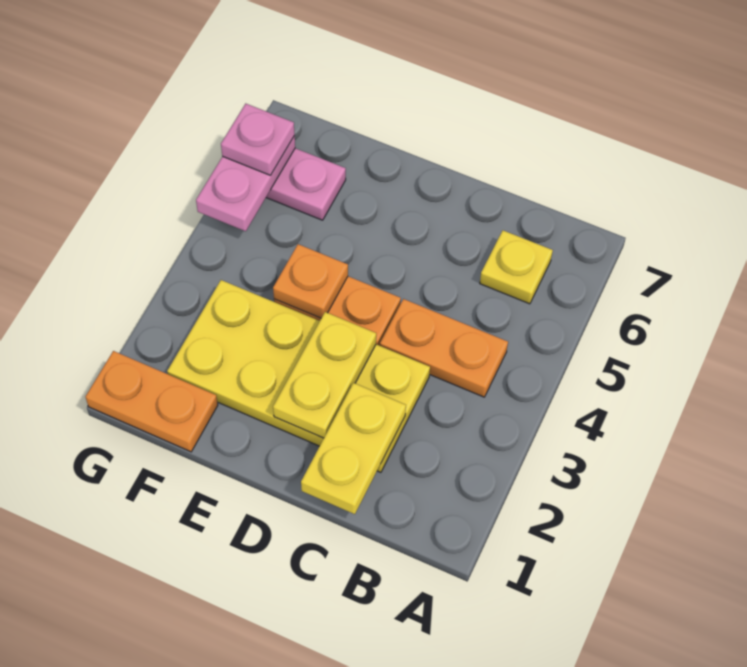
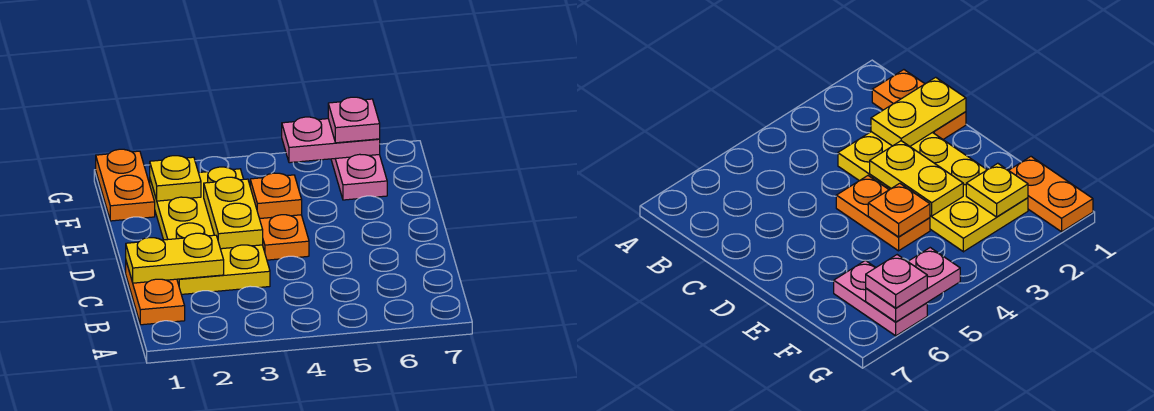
orange 1x2 plate [380,299,508,397] -> orange 1x2 plate moved to [126,262,185,325]
yellow 1x1 plate [480,230,553,304] -> yellow 1x1 plate moved to [150,156,201,201]
yellow 1x2 plate [273,312,376,438] -> yellow 1x2 plate turned to [204,177,263,249]

